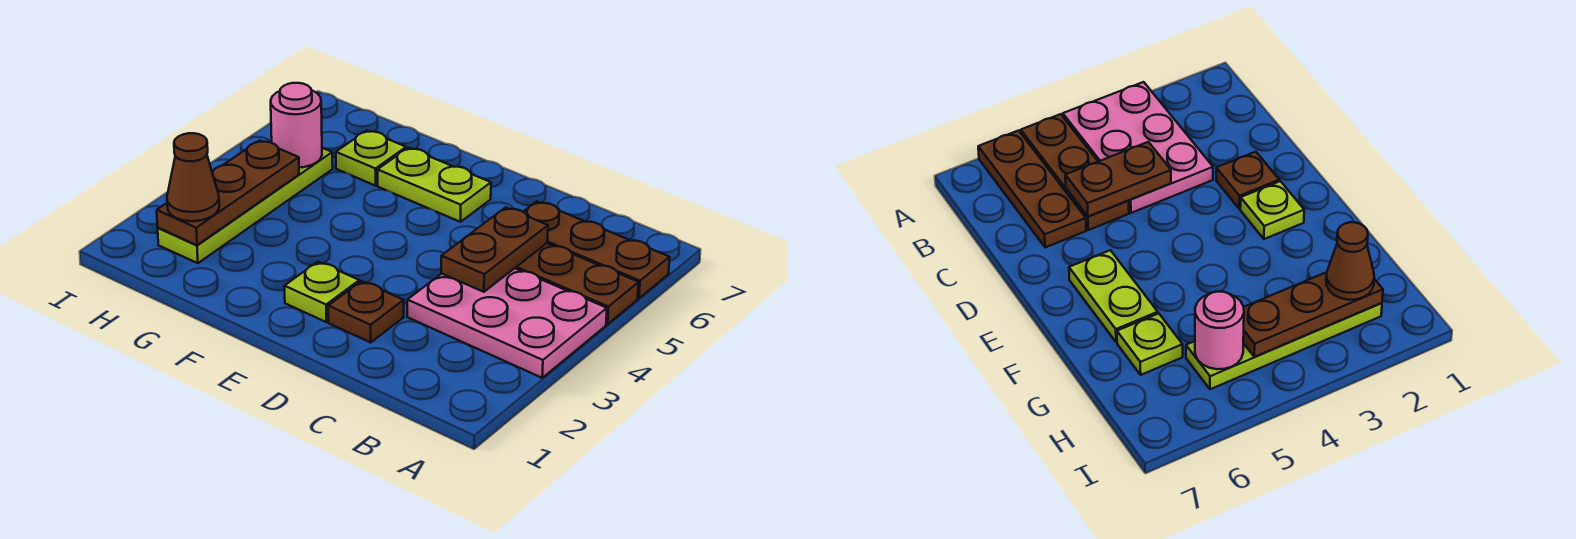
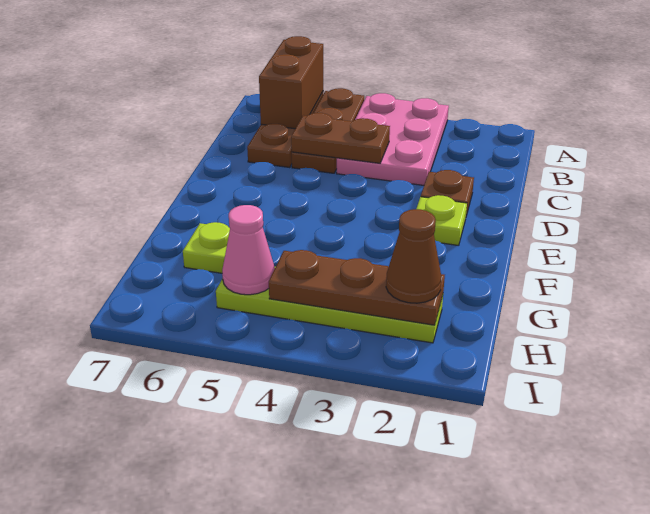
none -> brown 1x2 brick [259,36,323,129]
lime 1x2 plate [378,148,491,222] -> none
pink 1x1 round brick [271,83,322,168] -> pink 1x1 cone [222,205,275,295]

